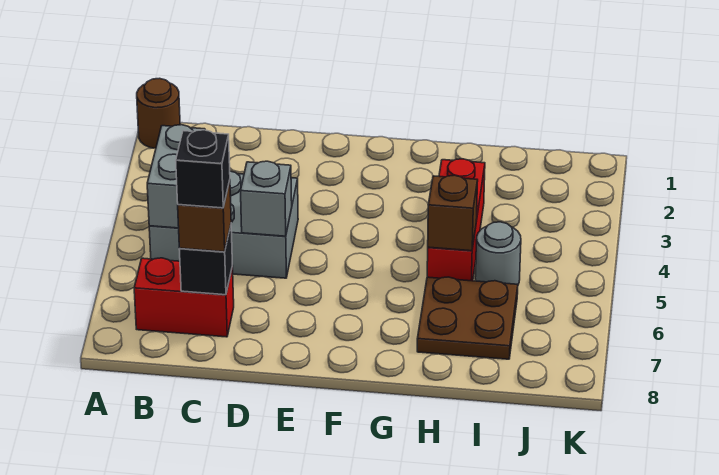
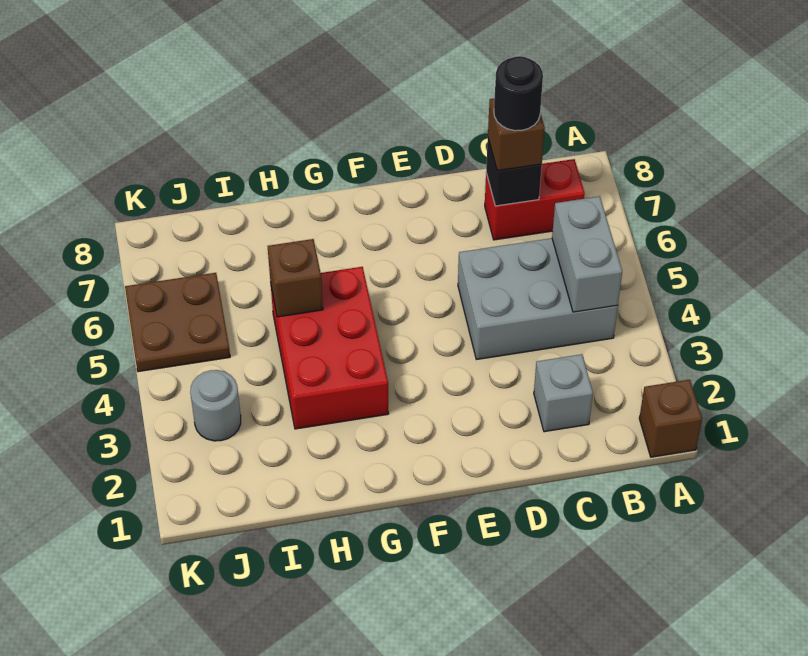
brown 1x1 round brick [137,78,180,148] -> brown 1x1 brick [639,380,702,457]
black 1x1 brick [176,130,230,208] -> black 1x1 round brick [494,56,543,131]
grey 1x1 brick [241,161,292,236] -> grey 1x1 brick moved to [534,354,593,432]
red 1x3 brick [427,159,485,281] -> red 2x3 brick [270,267,389,429]
brown 2x2 plate [417,277,518,359] -> brown 2x2 plate moved to [125,273,230,372]
grey 1x1 round brick [475,222,521,284] -> grey 1x1 round brick moved to [190,370,241,441]

